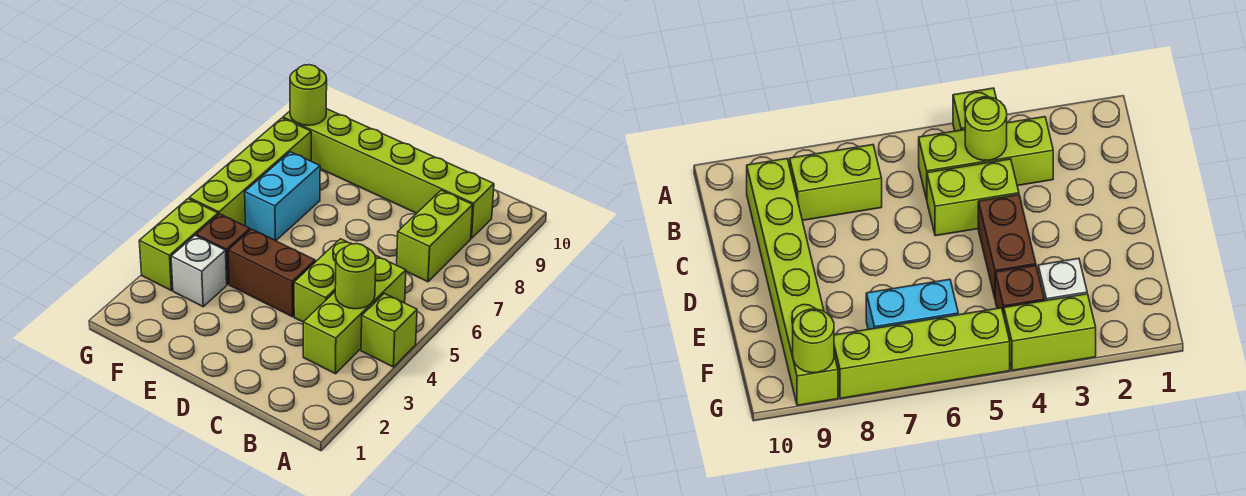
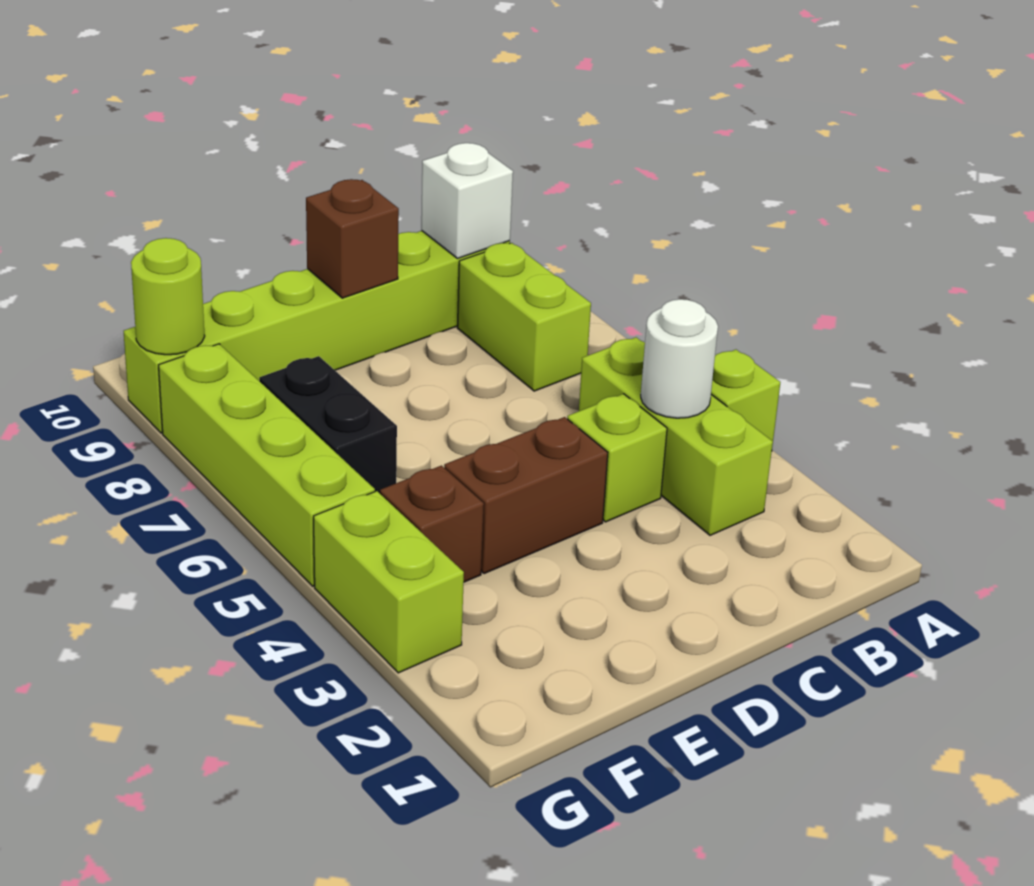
lime 1x1 round brick [335,244,376,309] -> white 1x1 round brick [641,299,718,418]
lime 1x2 brick [294,239,352,322] -> lime 1x1 brick [567,394,667,522]
none -> brown 1x1 brick [306,179,399,298]
white 1x1 brick [171,235,227,307] -> white 1x1 brick moved to [421,143,513,259]
cyan 1x2 brick [245,152,320,241] -> black 1x2 brick [259,356,397,493]

